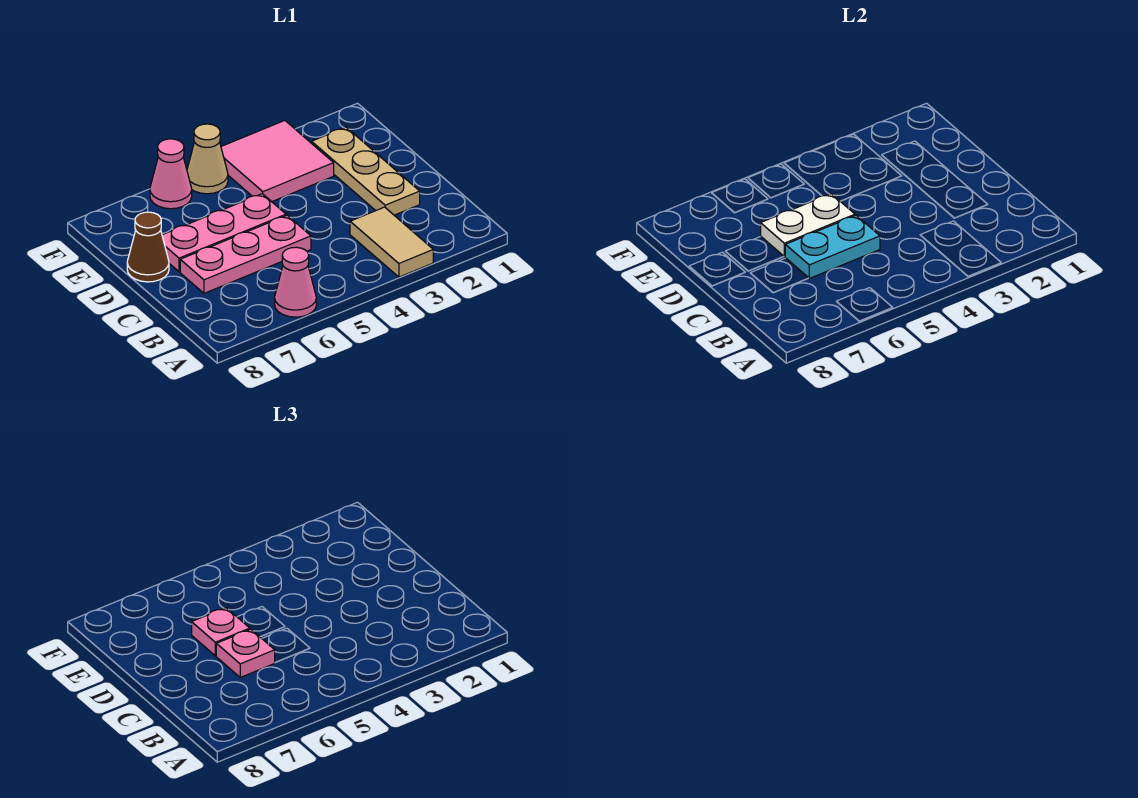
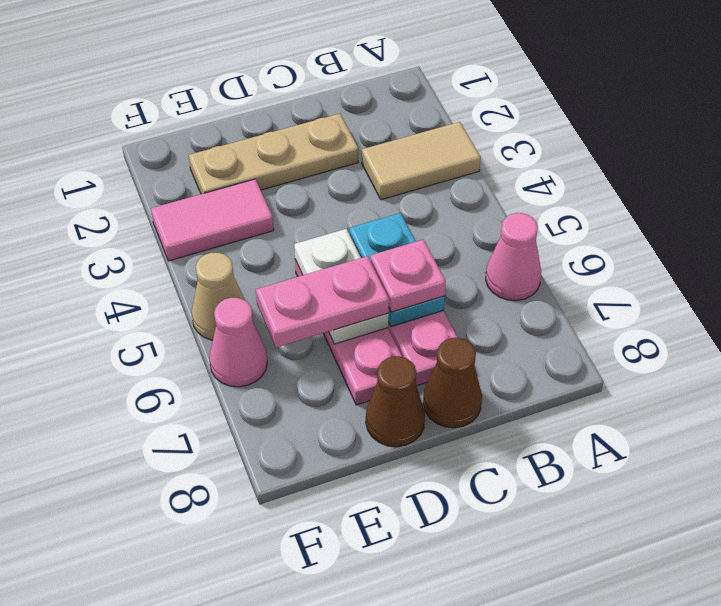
none -> brown 1x1 cone [423,338,482,428]
pink 1x1 plate [192,608,250,656] -> pink 1x2 plate [256,256,389,347]
pink 2x2 tile [221,120,334,202] -> pink 1x2 tile [151,179,274,261]

